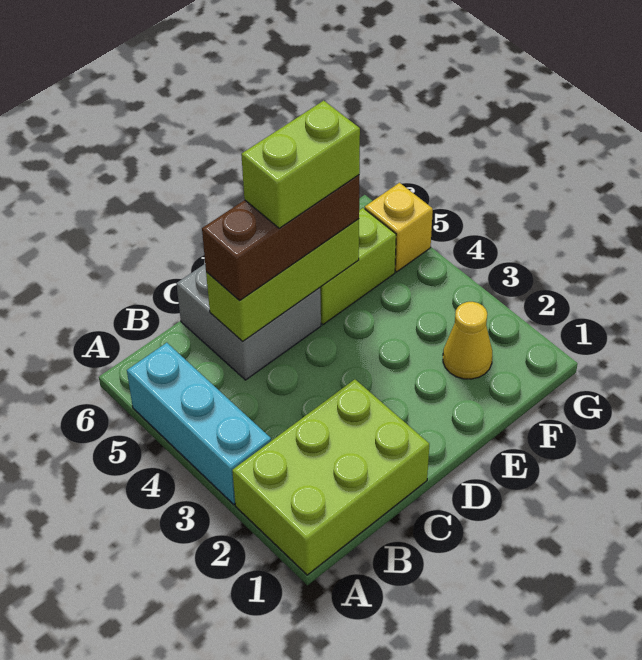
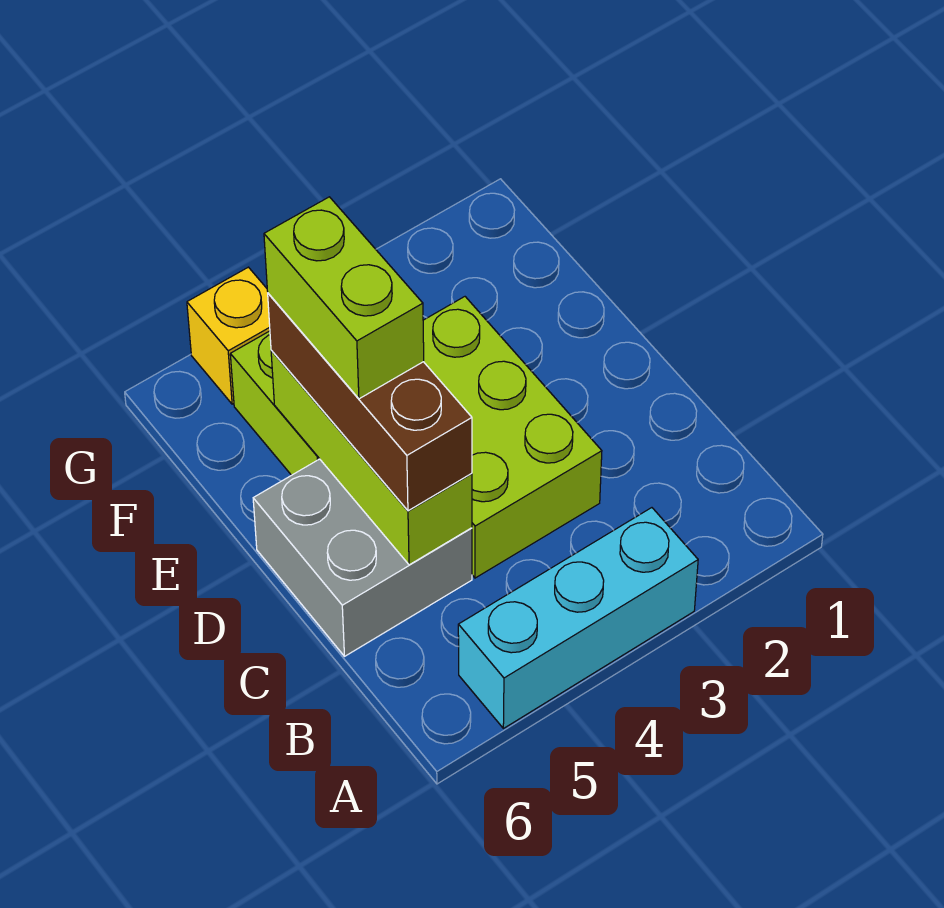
lime 2x3 brick [232,379,429,575] -> lime 2x3 brick moved to [423,297,602,578]
yellow 1x1 cone [443,302,492,379] -> none

